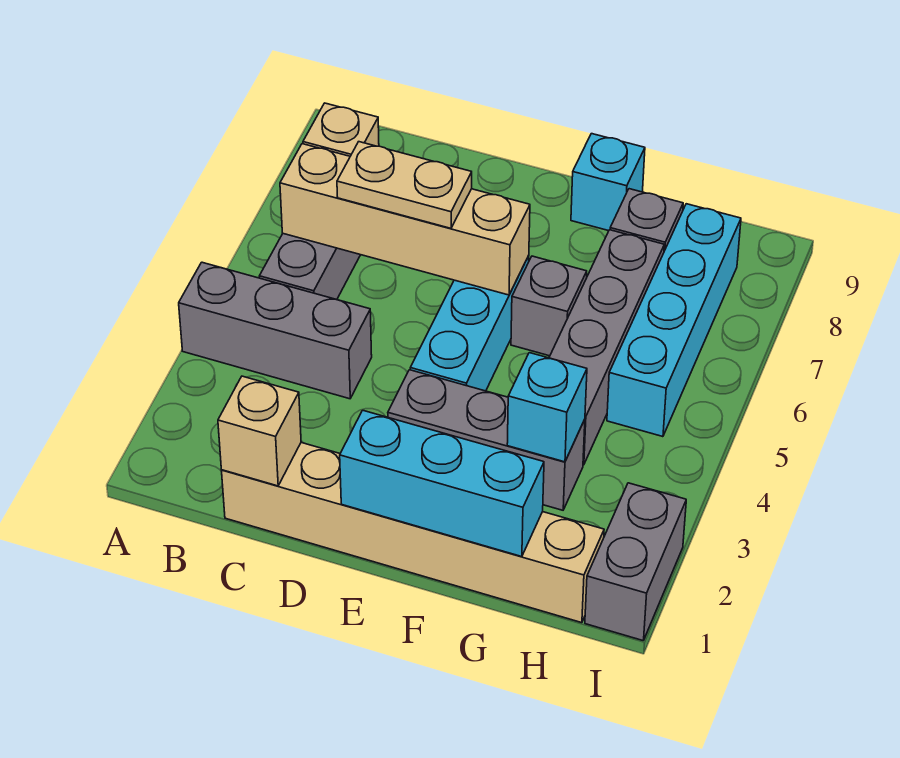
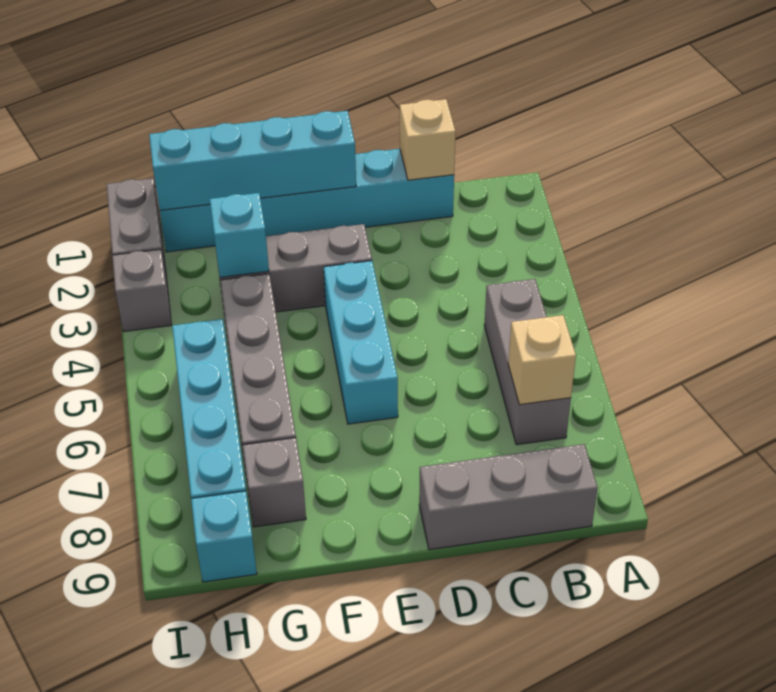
grey 1x3 brick [179,262,372,399] -> grey 1x3 brick moved to [419,444,598,550]
tan 1x4 brick [280,144,530,295] -> none
tan 1x6 brick [222,443,604,623] -> cyan 1x6 brick [160,149,454,252]
tan 1x2 plate [337,142,472,228] -> none
cyan 1x3 brick [340,410,544,557] -> cyan 1x4 brick [149,111,356,210]
grey 1x1 brick [511,256,587,356] -> grey 1x1 brick moved to [112,249,172,332]
cyan 1x1 brick [571,134,645,231] -> cyan 1x1 brick moved to [191,491,257,582]

